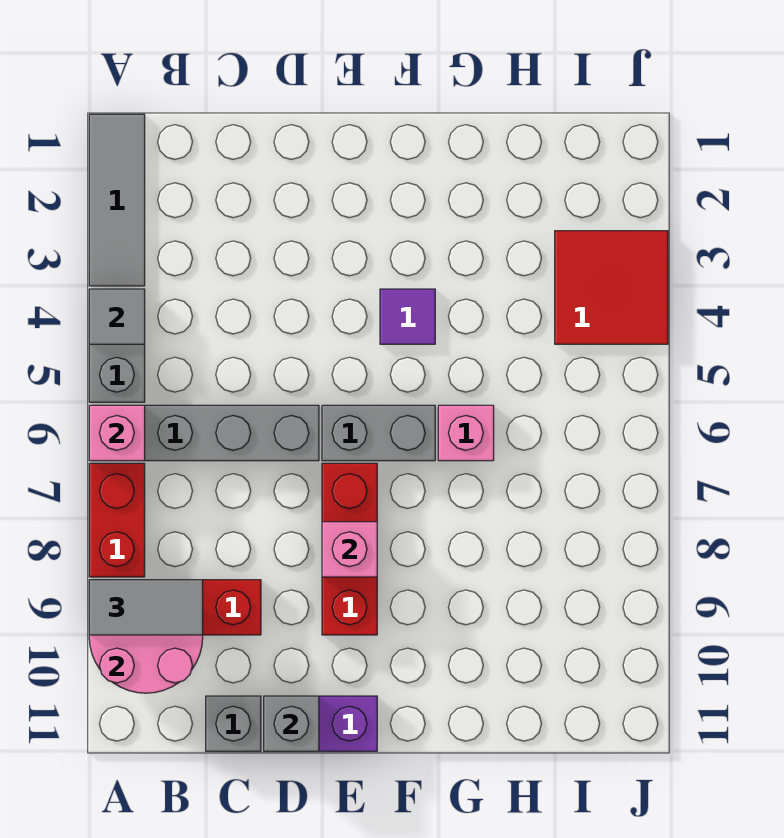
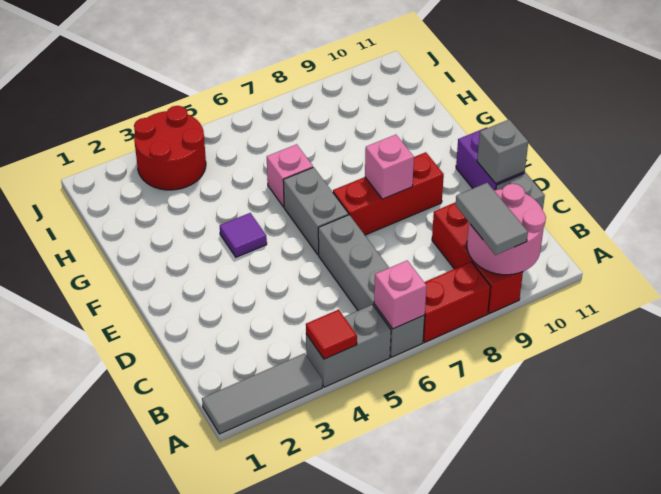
grey 1x1 tile [89,289,145,344] -> red 1x1 tile [306,310,357,359]
red 2x2 tile [555,231,668,344] -> red 2x2 round brick [134,106,206,190]

